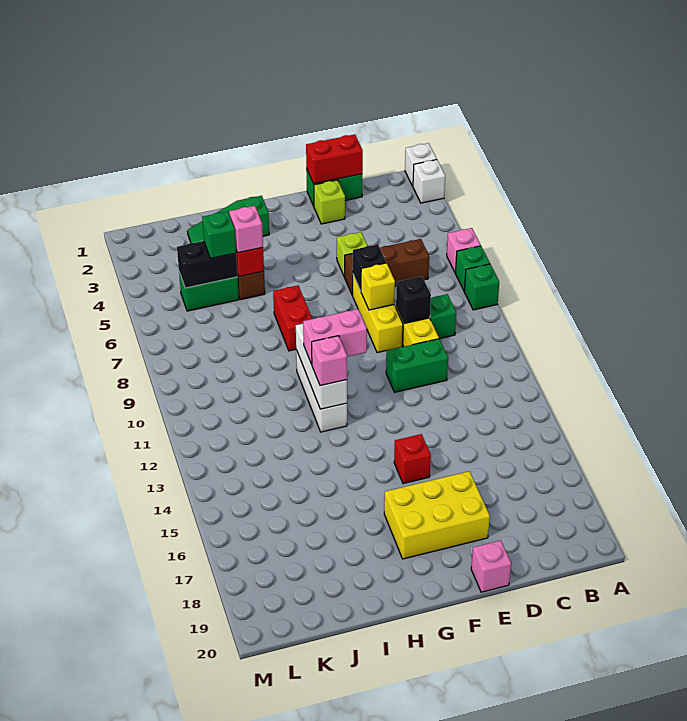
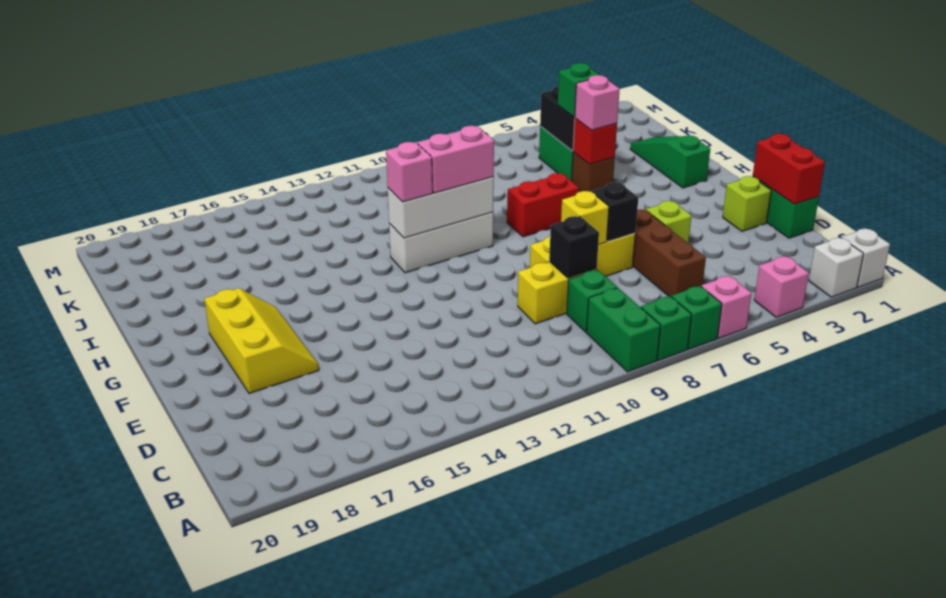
green 1x2 brick [386,339,448,392] -> green 1x2 brick moved to [587,288,661,372]
yellow 2x3 brick [384,471,490,559] -> yellow 2x3 slope [204,288,319,394]
pink 1x1 brick [471,540,511,592] -> pink 1x1 brick moved to [754,256,809,317]
red 1x1 brick [394,434,431,484] -> none
pink 1x2 brick [303,309,367,364] -> pink 1x2 brick turned to [418,126,494,193]

